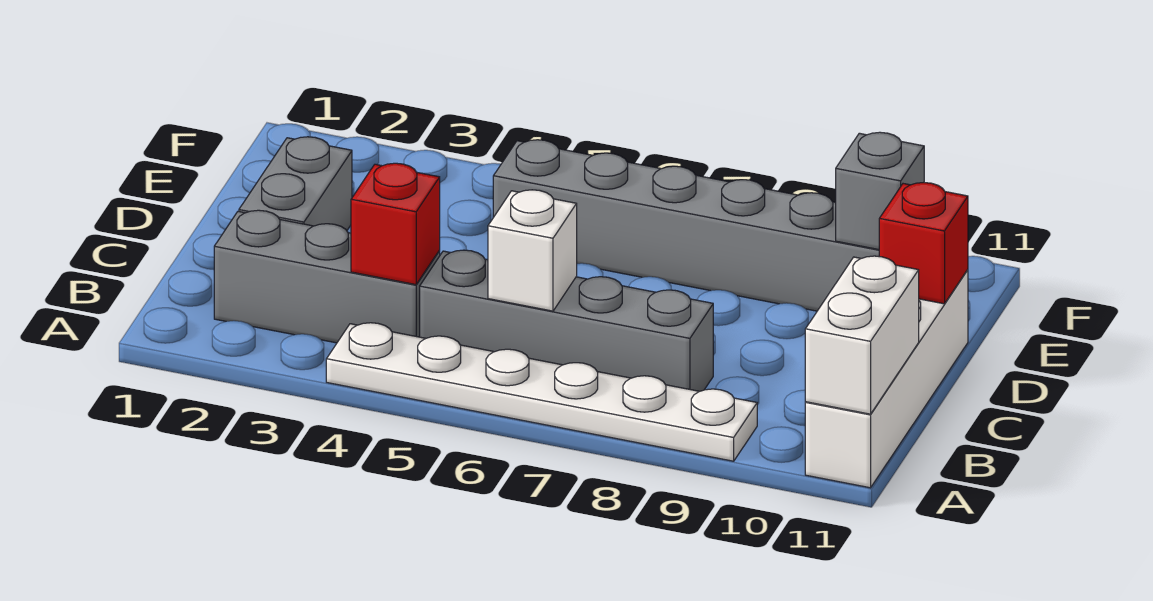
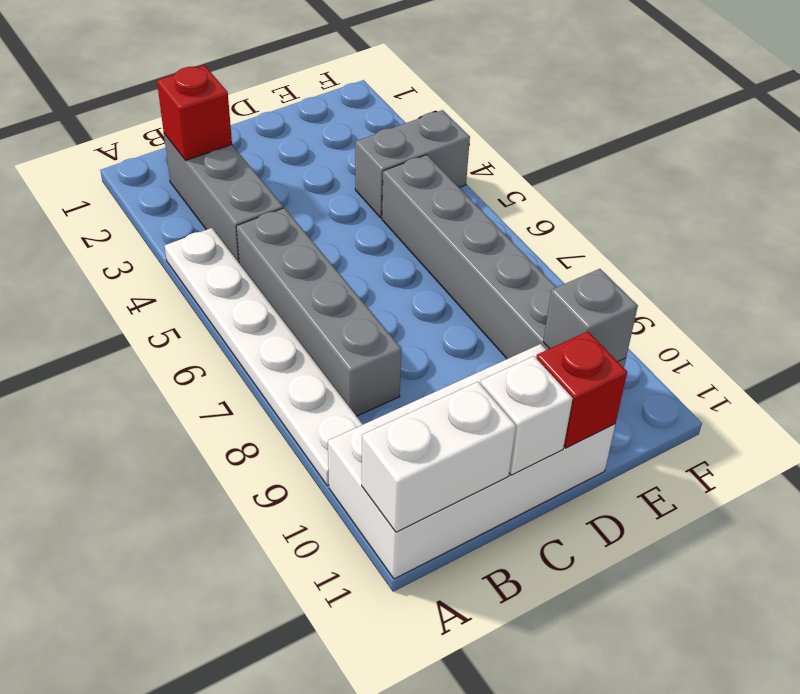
white 1x4 brick [805,270,968,488] -> white 2x4 brick [328,344,615,579]
red 1x1 brick [351,163,440,285] -> red 1x1 brick moved to [157,65,232,160]
white 1x1 brick [488,190,577,311] -> white 1x1 brick moved to [480,356,573,475]
grey 1x2 brick [239,137,352,230] -> grey 1x2 brick moved to [355,110,470,218]

